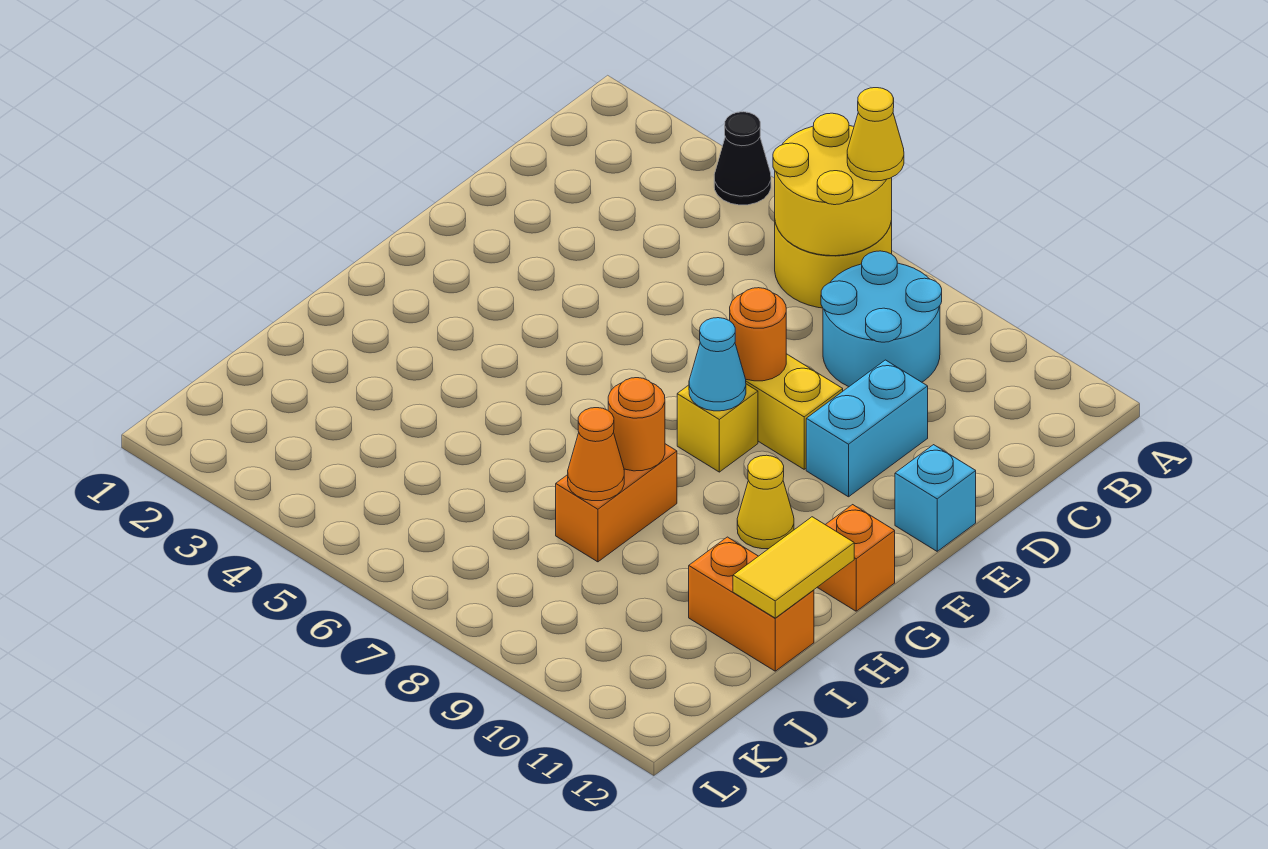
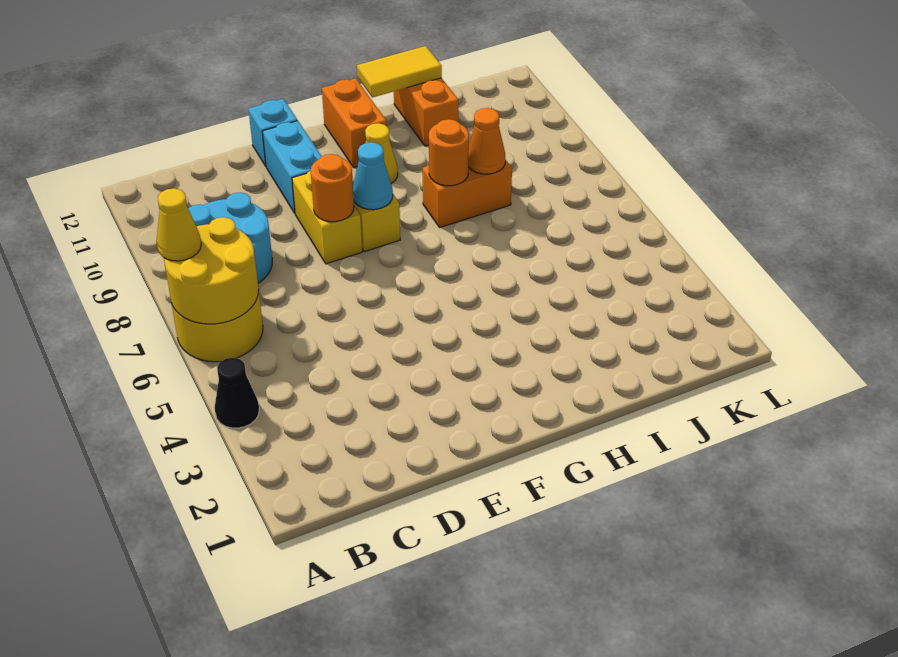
cyan 1x2 brick [806,360,928,497] -> cyan 1x2 brick turned to [263,121,322,213]
orange 1x1 brick [817,505,895,611] -> orange 1x2 brick [322,78,387,167]

